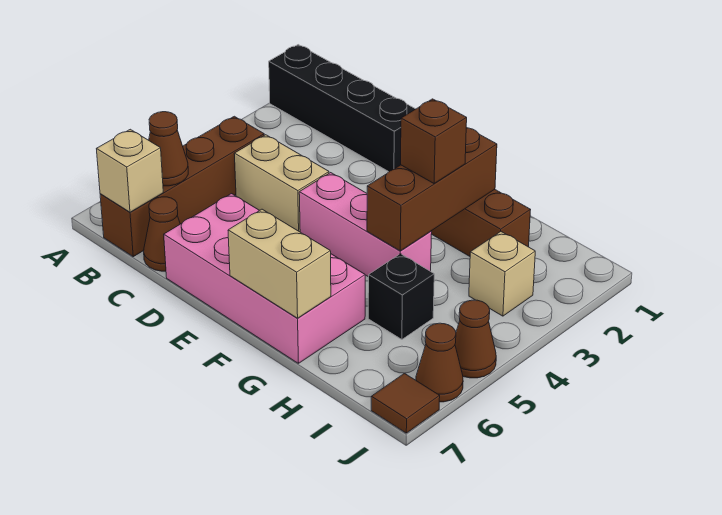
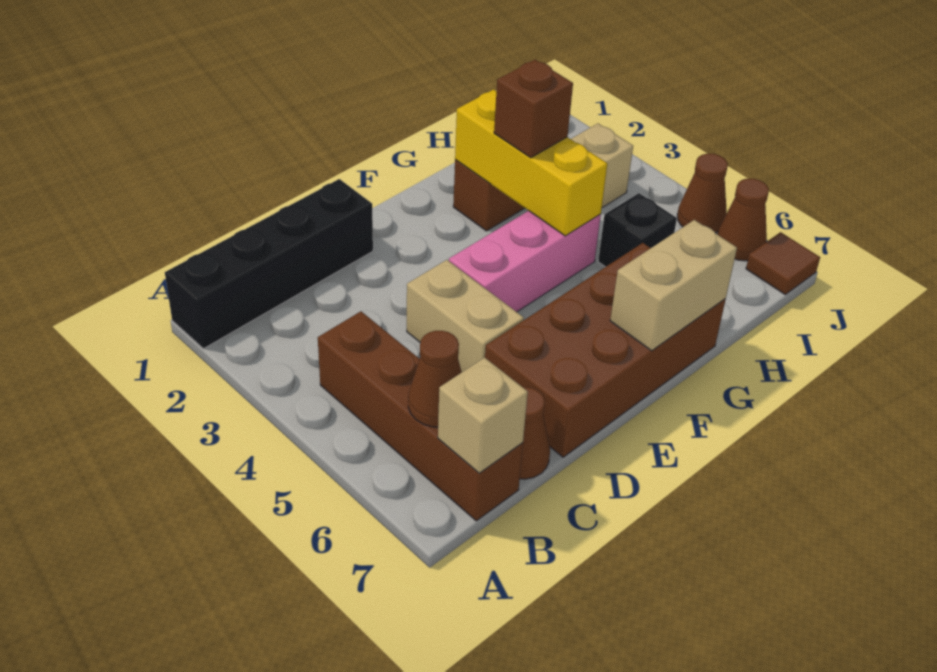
tan 1x2 brick [234,135,329,232] -> tan 1x2 brick turned to [407,260,524,372]
pink 2x4 brick [164,194,365,363] -> brown 2x4 brick [485,243,726,457]
brown 1x3 brick [367,127,497,251] -> yellow 1x3 brick [455,89,607,236]

